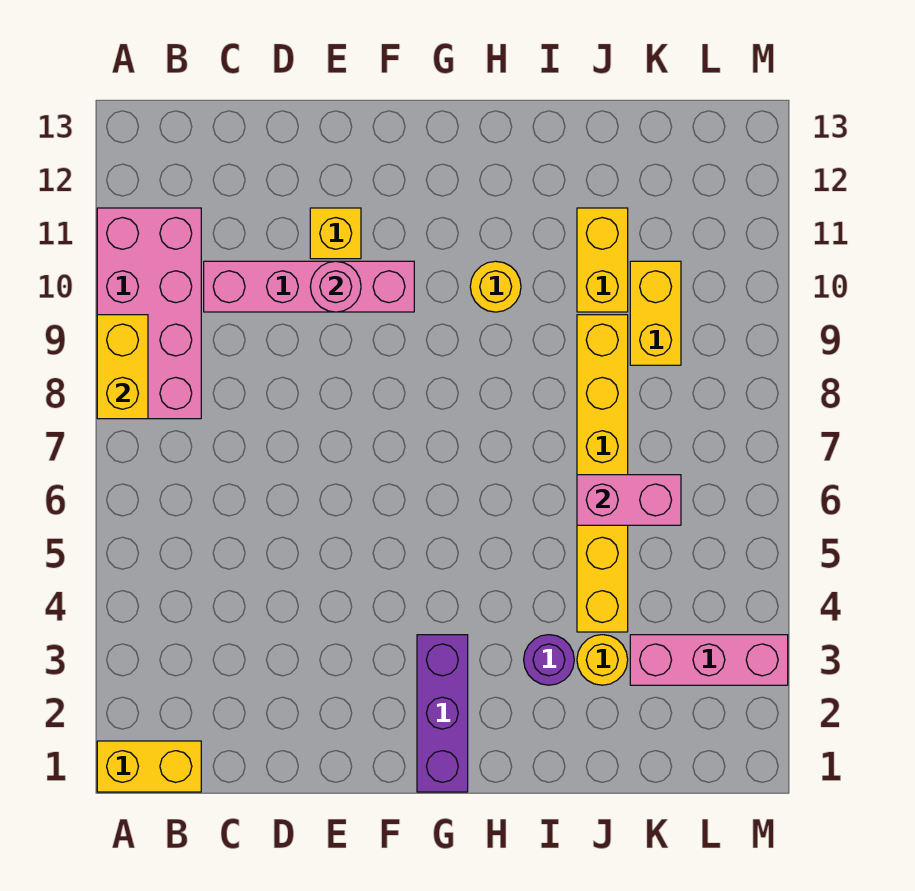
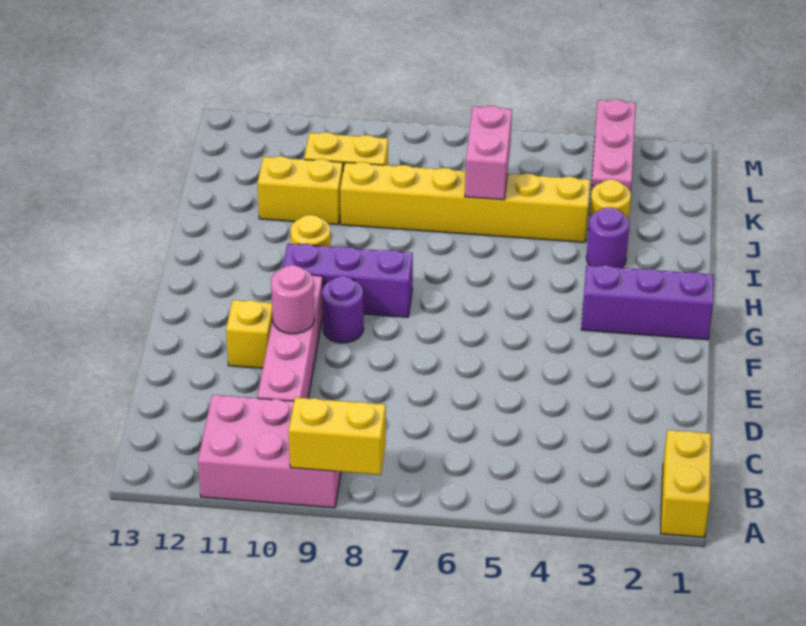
pink 2x4 brick [97,208,201,419] -> pink 2x3 brick [198,395,341,508]
none -> purple 1x1 round brick [322,276,364,343]
none -> purple 1x3 brick [283,244,413,317]

